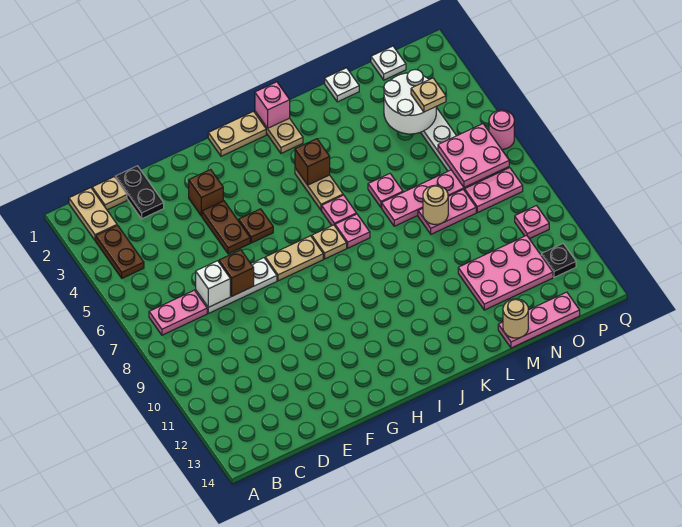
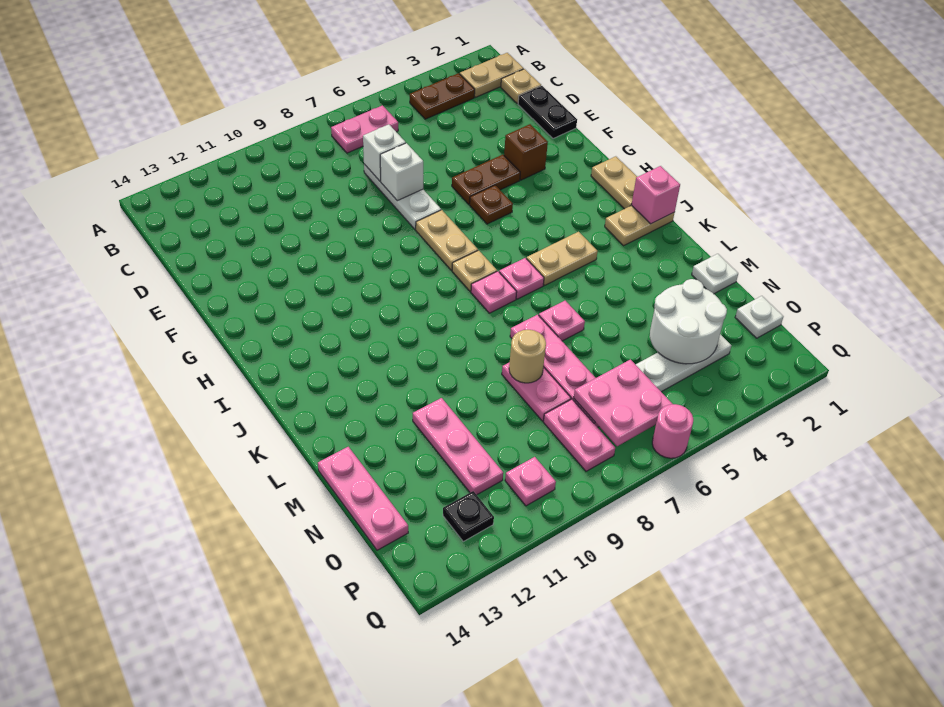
pink 1x2 plate [149,290,207,335] -> pink 1x2 plate turned to [331,105,398,153]
black 1x2 plate [115,166,164,219] -> black 1x2 plate turned to [518,86,577,139]
brown 1x1 brick [219,250,254,296] -> white 1x1 brick [380,143,423,201]
brown 1x1 brick [295,139,330,185] -> none
pink 2x3 plate [458,235,553,310] -> pink 1x3 plate [413,398,503,495]
tan 1x1 round brick [503,299,528,338] -> none
tan 1x1 plate [411,78,446,112] -> none

